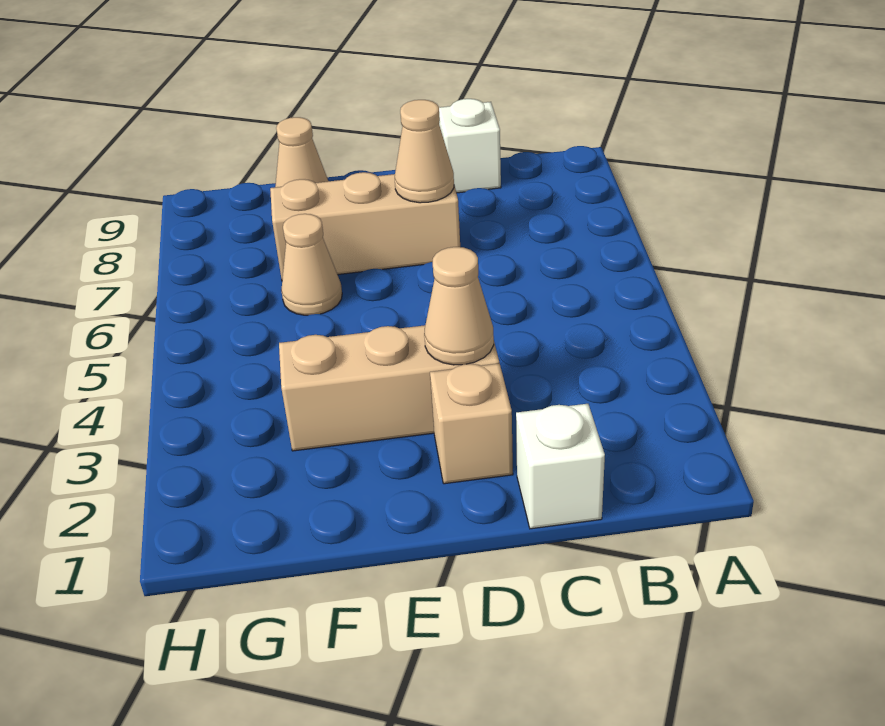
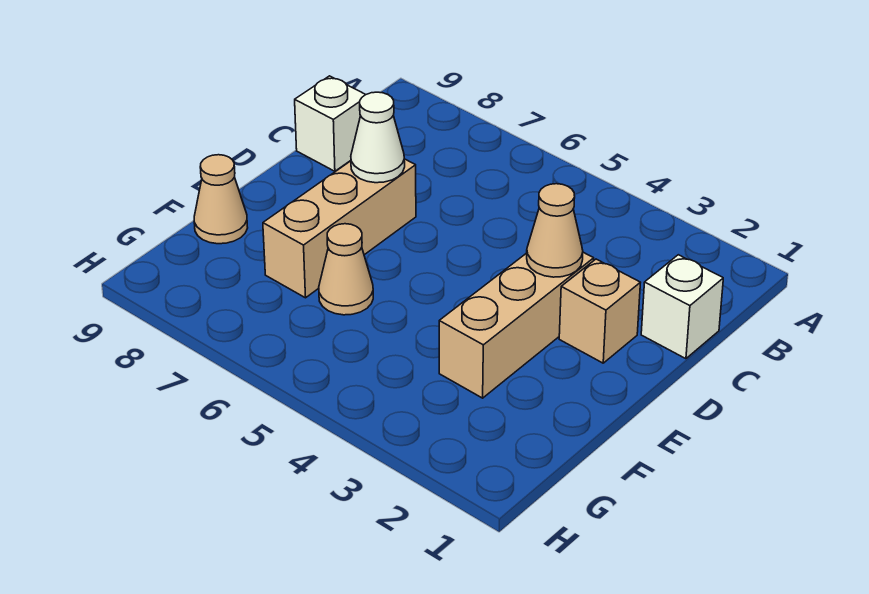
tan 1x1 cone [395,100,454,203] -> white 1x1 cone [351,92,405,183]

